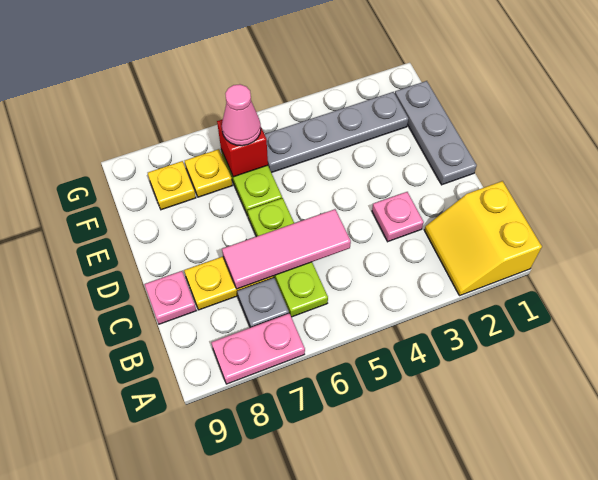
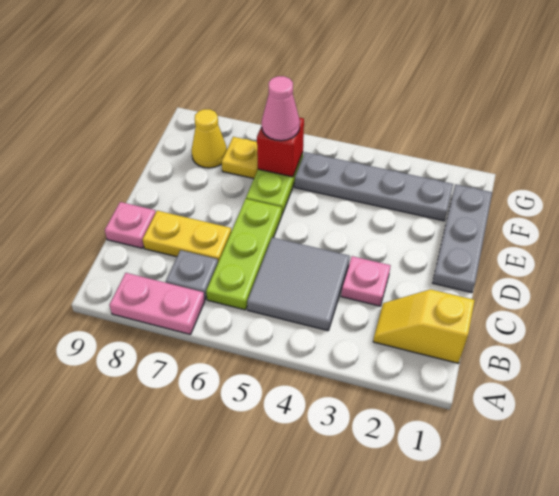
yellow 2x2 slope [424,181,542,295] -> yellow 1x2 slope [373,289,475,363]
none -> grey 2x2 tile [247,238,350,331]
pink 1x3 tile [222,209,351,289] -> none
yellow 1x1 plate [148,161,196,210] -> yellow 1x1 cone [191,109,227,168]

